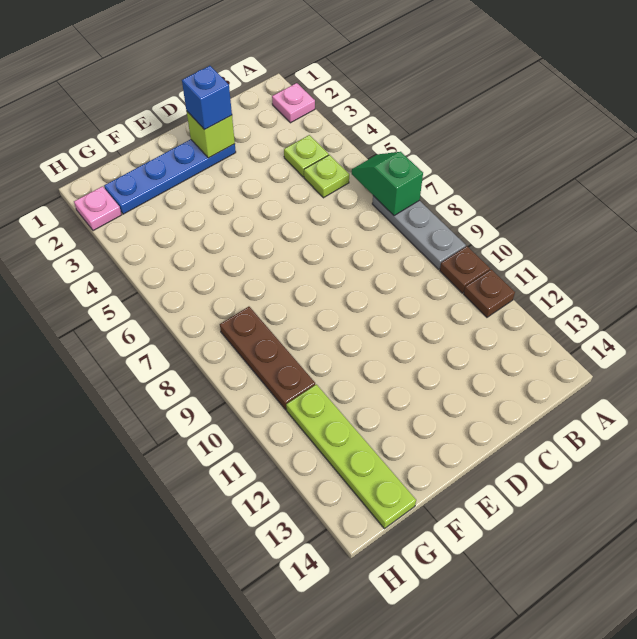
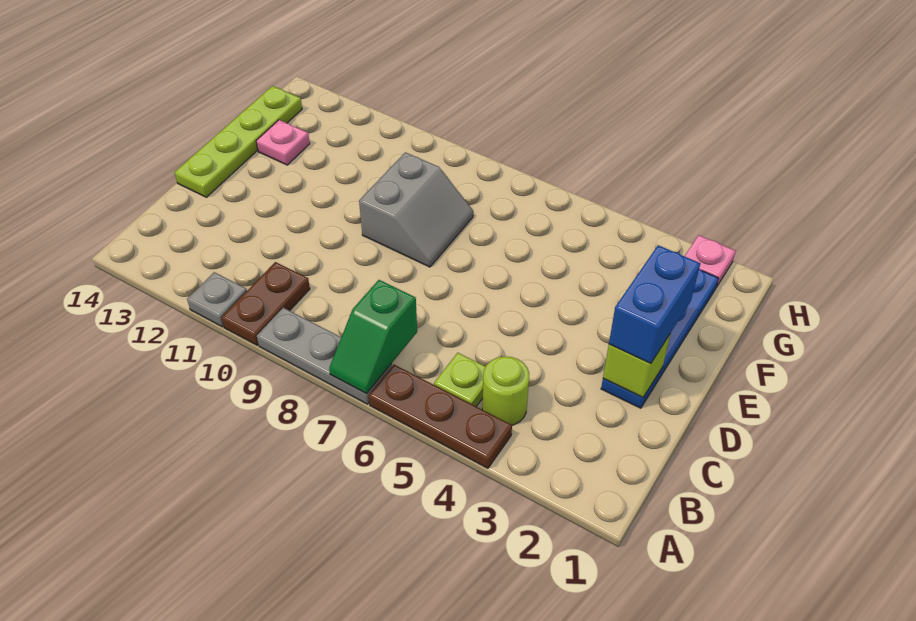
pink 1x1 plate [272,83,315,123] -> pink 1x1 plate moved to [256,120,310,165]
green 1x2 slope [352,152,423,216] -> green 1x2 slope turned to [329,280,417,394]
brown 1x1 plate [440,246,490,293] -> brown 1x2 plate [221,262,310,345]
brown 1x1 plate [464,269,515,317] -> grey 1x1 plate [187,272,247,327]
lime 1x1 plate [284,135,329,177] -> lime 1x1 round brick [482,356,529,425]
blue 1x1 brick [182,66,232,130] -> blue 1x2 brick [609,245,700,364]
none -> grey 2x2 slope [359,152,473,267]
brown 1x3 plate [220,307,315,410] -> brown 1x3 plate moved to [369,365,512,468]
lime 1x4 plate [286,384,416,529] -> lime 1x4 plate turned to [175,86,302,197]

